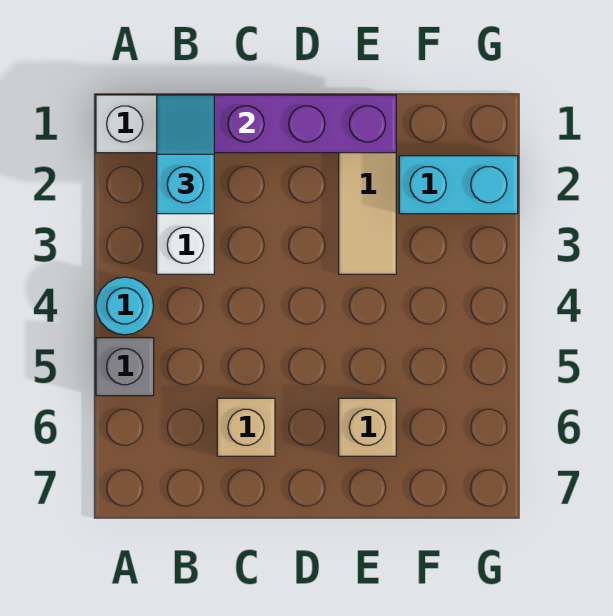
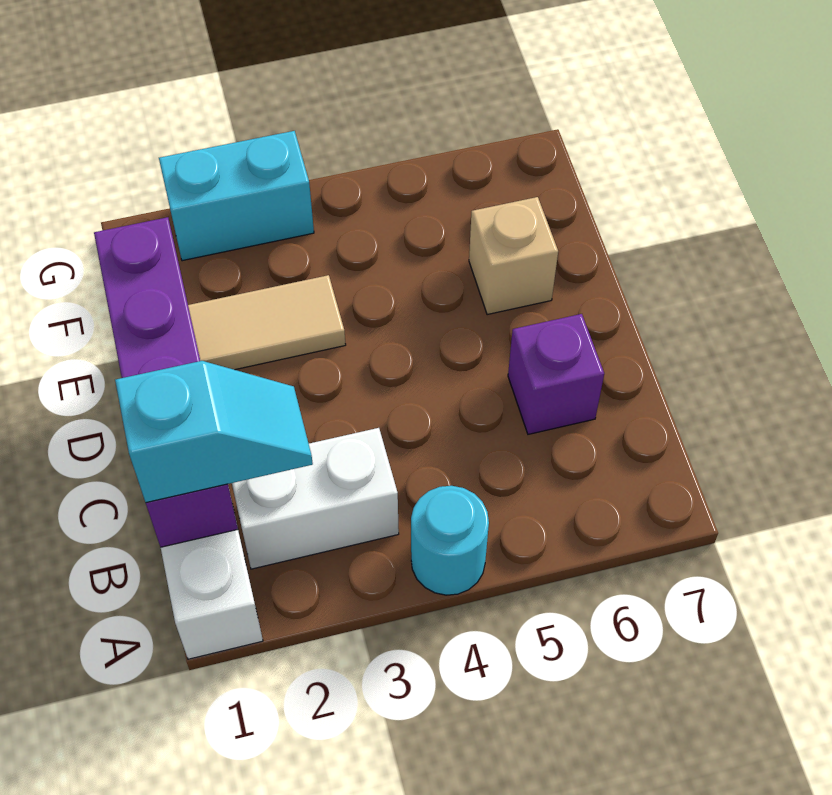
grey 1x1 brick [96,338,154,396] -> none
cyan 1x2 slope [157,95,214,214] -> cyan 1x2 slope turned to [115,361,313,503]
tan 1x1 brick [217,398,275,456] -> purple 1x1 brick [508,314,604,434]
cyan 1x2 brick [399,156,518,214] -> cyan 1x2 brick turned to [159,131,314,261]

